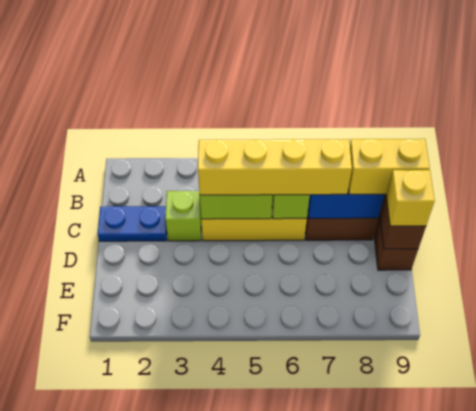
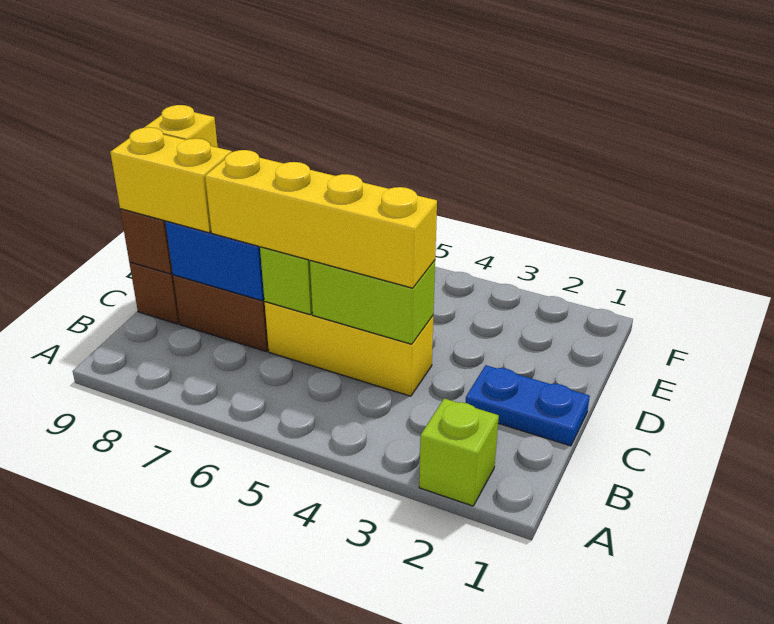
lime 1x1 brick [165,191,201,241] -> lime 1x1 brick moved to [419,398,499,506]

